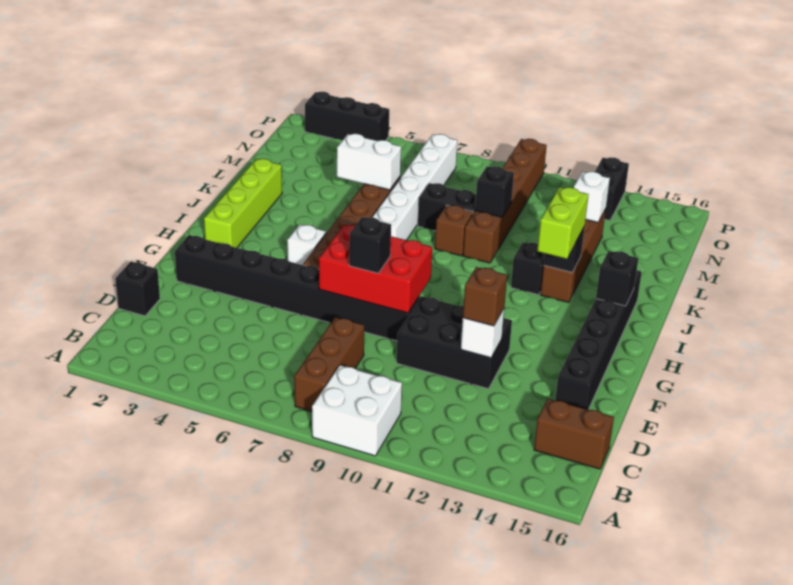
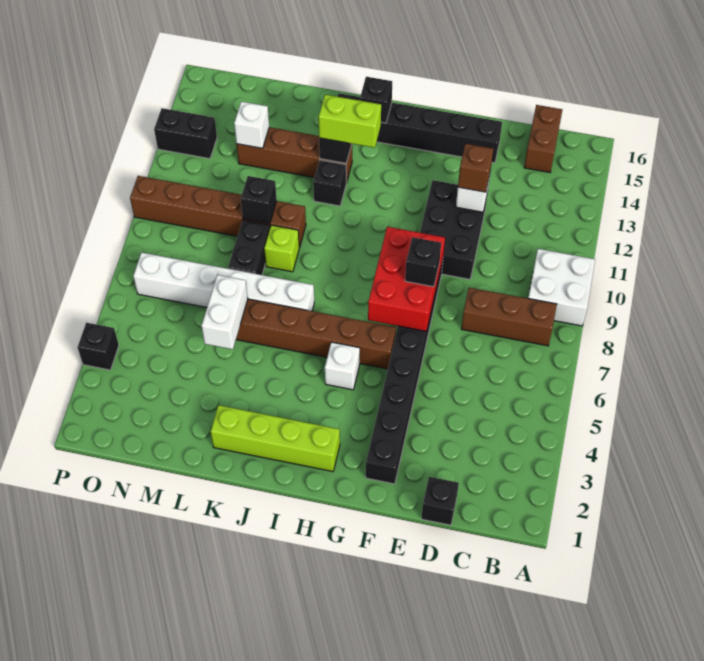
brown 1x1 brick [435,205,473,256] -> lime 1x1 brick [264,225,299,272]
black 1x3 brick [305,92,389,141] -> black 1x1 brick [78,323,119,370]

